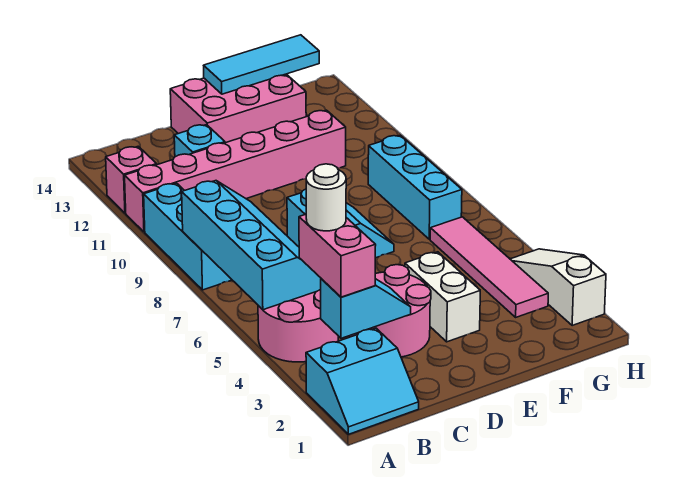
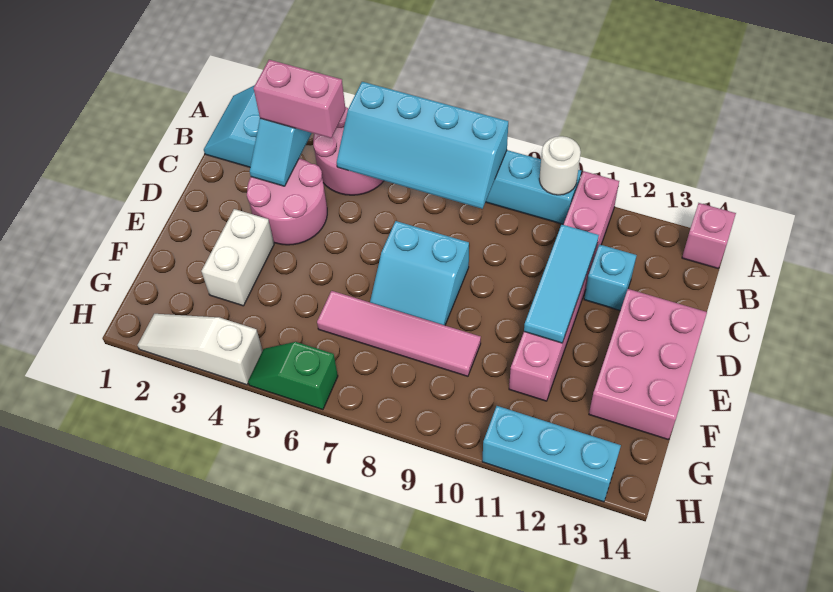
pink 1x1 brick [106,146,157,213] -> pink 1x1 brick moved to [682,203,736,268]
white 1x1 round brick [306,164,346,231] -> white 1x1 round brick moved to [539,136,581,195]
white 1x2 brick [405,252,480,342] -> white 1x2 brick turned to [201,209,274,306]
cyan 1x3 tile [204,35,319,94] -> cyan 1x3 tile moved to [524,224,599,343]
pink 1x4 tile [430,217,548,317] -> pink 1x4 tile moved to [317,291,481,376]
cyan 1x3 brick [368,135,462,239] -> cyan 1x3 brick moved to [482,406,621,502]
white 1x3 slope [510,249,606,326] -> white 1x3 slope turned to [138,314,263,385]
none -> green 1x2 slope [248,342,338,410]

